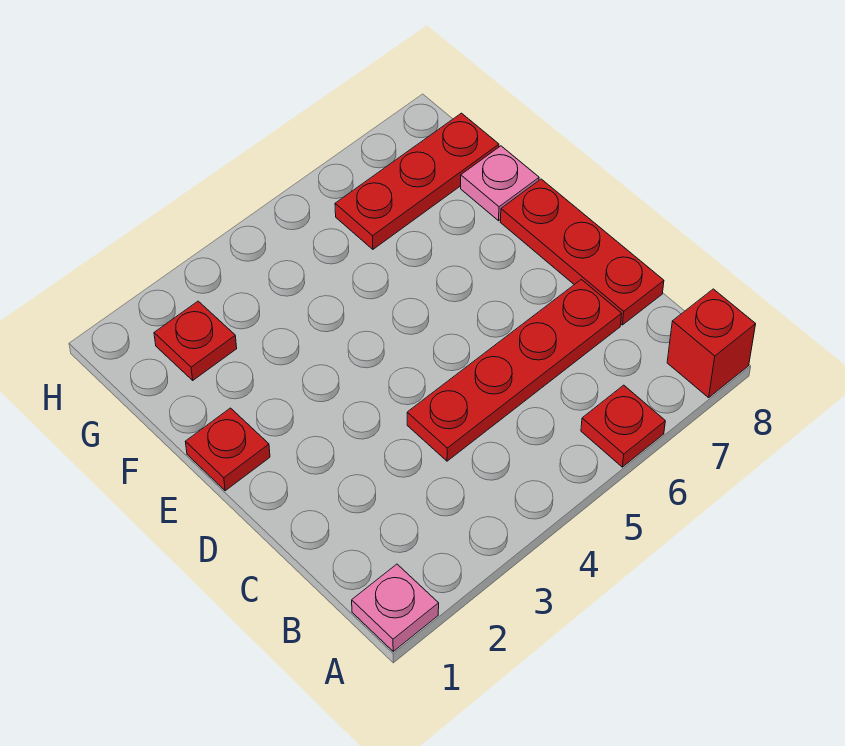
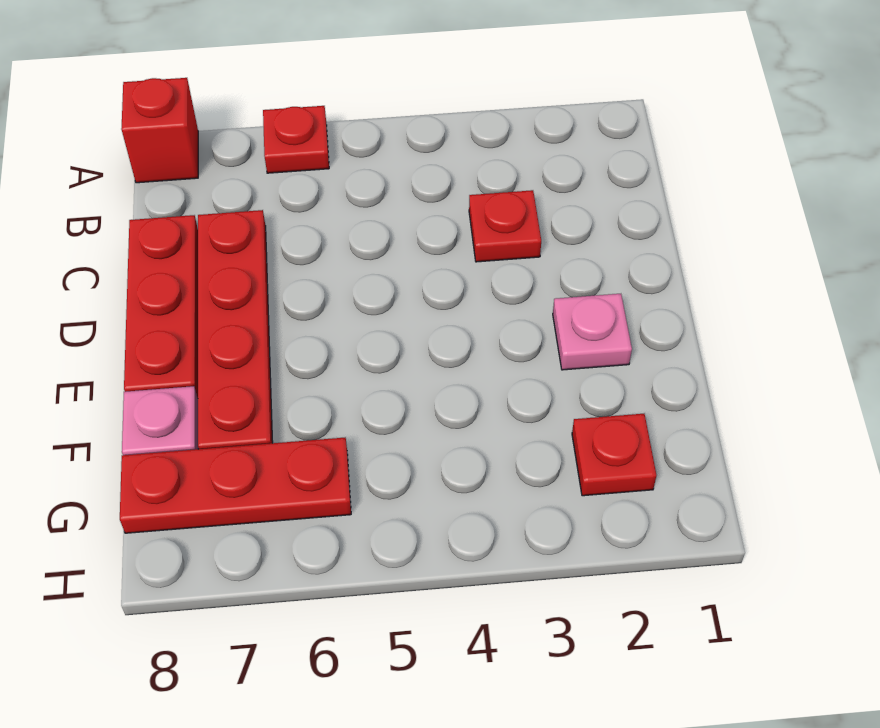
pink 1x1 plate [352,564,439,651] -> pink 1x1 plate moved to [553,294,632,370]
red 1x4 plate [407,279,622,461] -> red 1x4 plate turned to [198,210,273,449]
red 1x1 plate [185,408,270,491] -> red 1x1 plate moved to [469,190,541,262]

